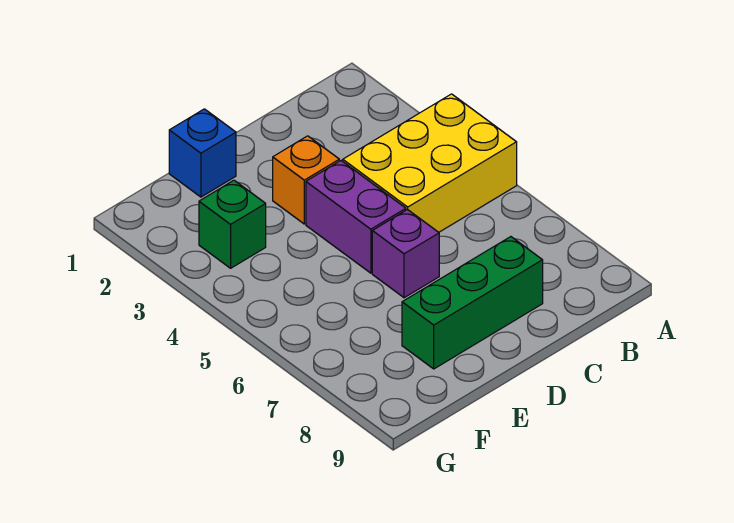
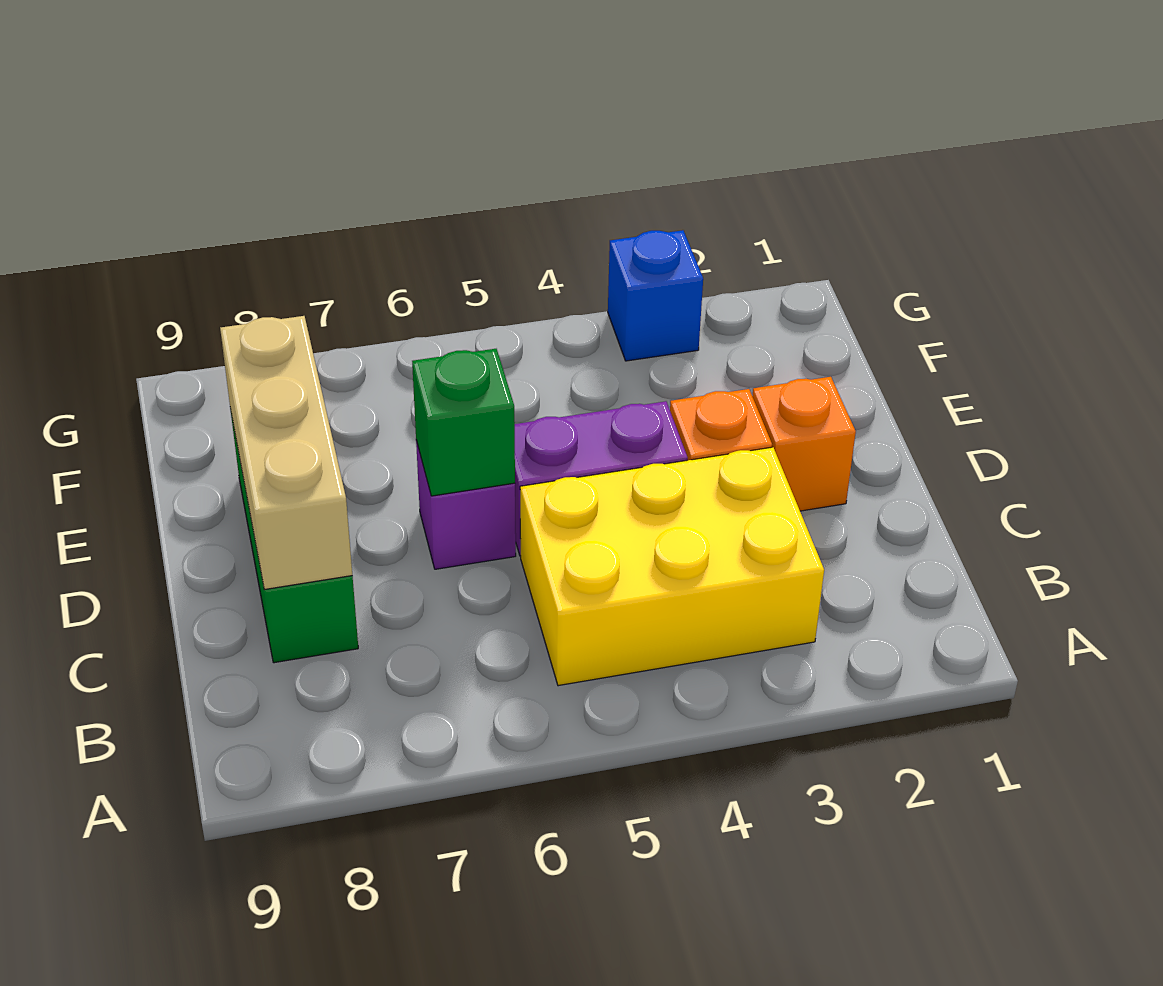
yellow 2x3 brick [343,94,517,232] -> yellow 2x3 brick turned to [520,447,824,686]
none -> tan 1x3 brick [220,316,352,590]
none -> orange 1x1 brick [752,377,856,511]
blue 1x1 brick [169,109,236,197] -> blue 1x1 brick moved to [608,230,703,361]
green 1x1 brick [199,180,266,268] -> green 1x1 brick moved to [412,349,515,496]

